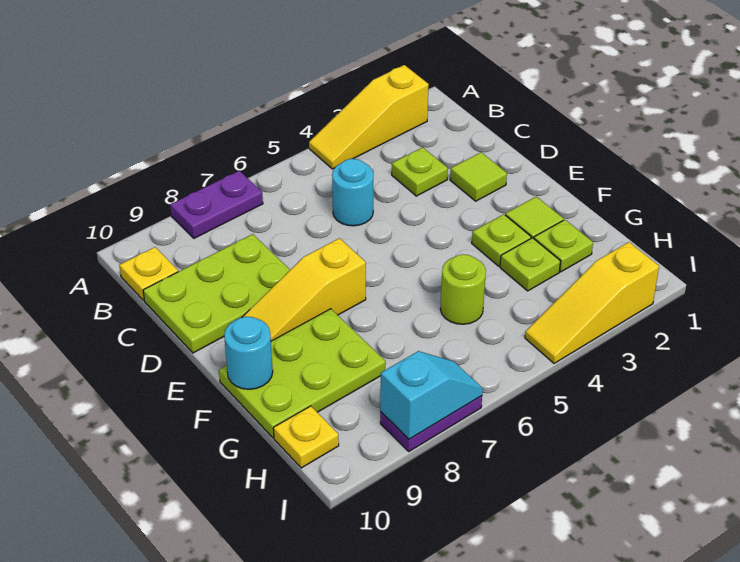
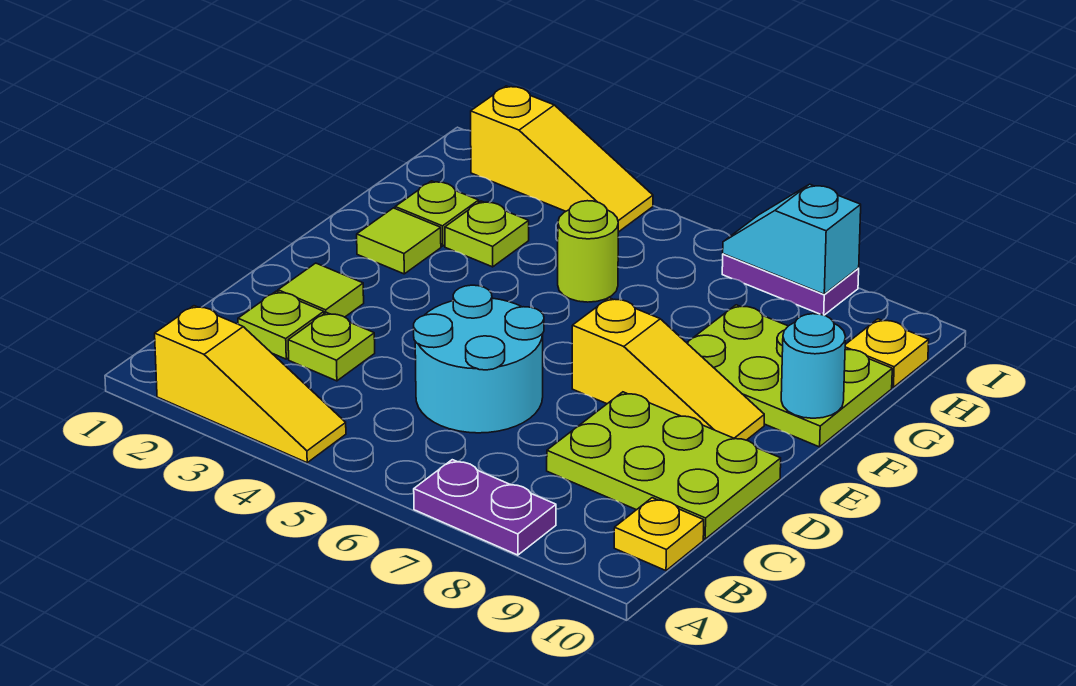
cyan 1x1 round brick [332,159,373,226] -> cyan 2x2 round brick [414,285,544,433]
lime 1x1 plate [472,214,531,266] -> lime 1x1 plate moved to [238,291,324,359]

